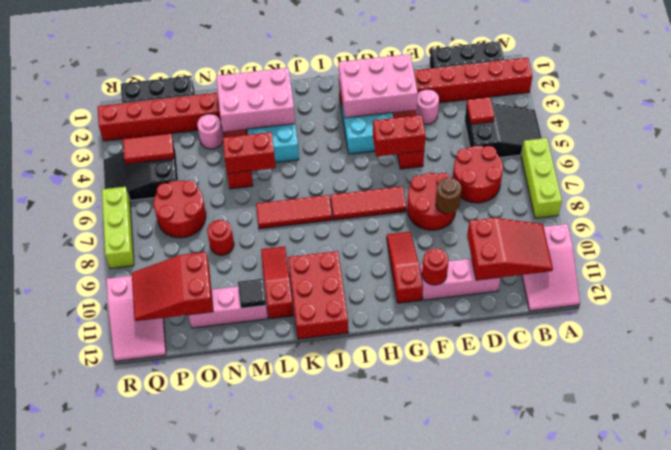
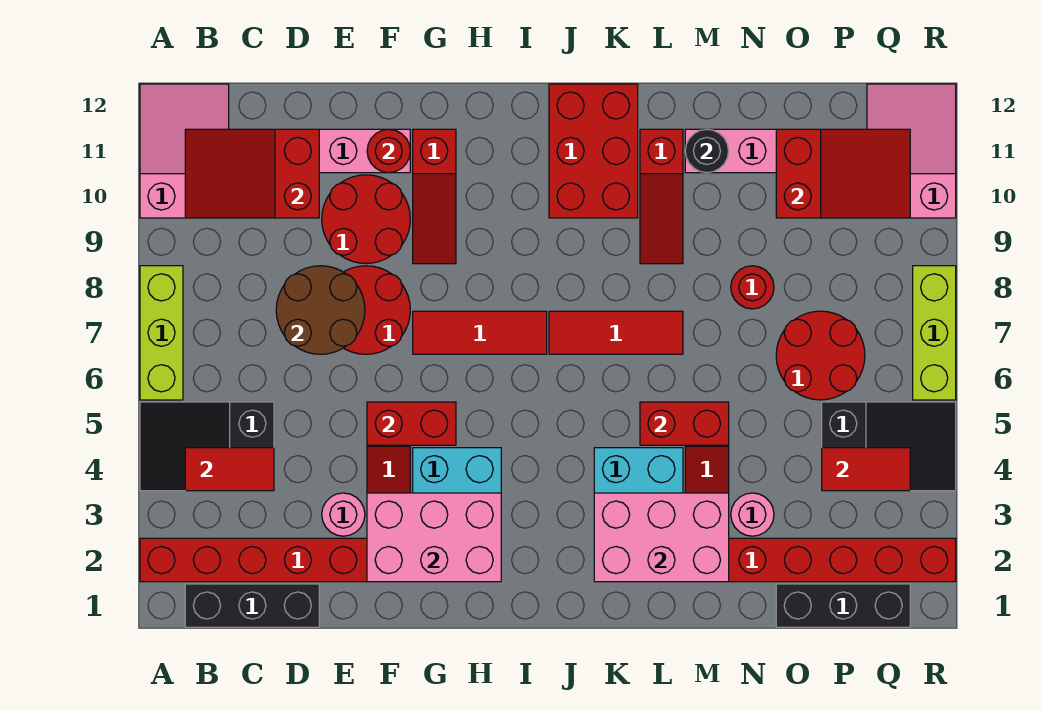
red 1x1 tile [466,97,494,124] -> red 1x2 tile [185,448,274,491]
red 2x2 round brick [453,146,503,203] -> red 2x2 round brick moved to [322,175,410,264]
brown 1x1 round brick [436,178,461,214] -> brown 2x2 round brick [276,266,365,354]
black 1x1 tile [238,279,266,308] -> black 1x1 round brick [685,129,728,173]

